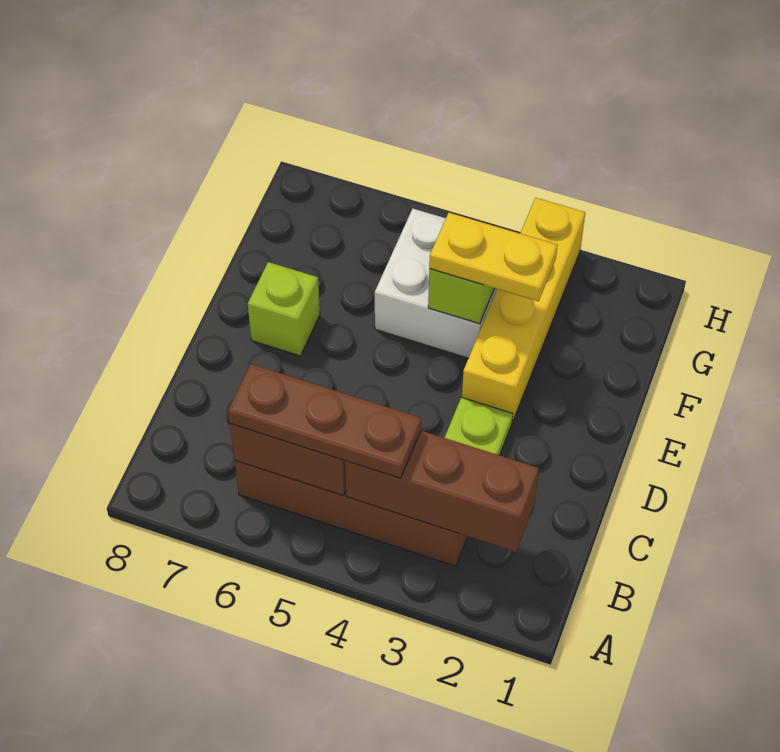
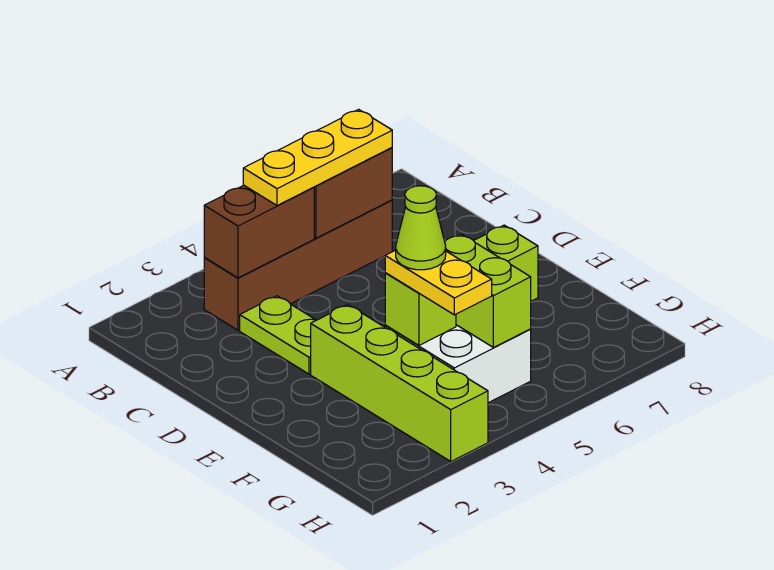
brown 1x3 brick [345,431,539,552] -> brown 1x2 brick [204,185,314,278]
brown 1x3 plate [228,364,421,478] -> yellow 1x3 plate [243,109,392,206]
yellow 1x4 brick [462,198,585,423] -> lime 1x4 brick [311,305,488,461]
yellow 1x2 plate [429,213,558,301] -> yellow 1x2 plate turned to [385,250,492,315]
none -> lime 1x1 cone [396,186,446,270]
none -> lime 1x2 brick [445,234,531,348]

